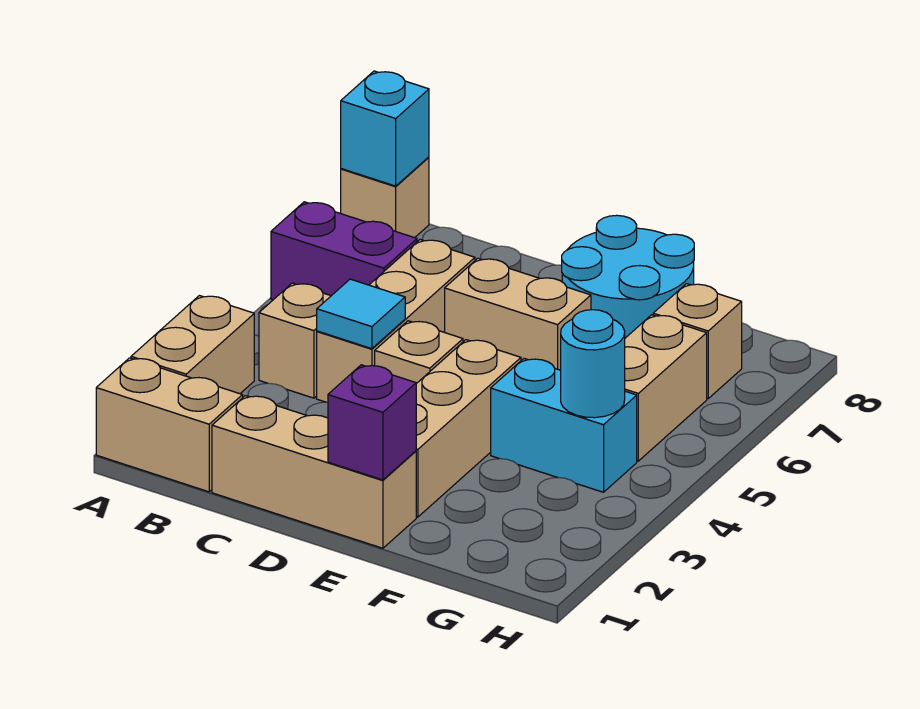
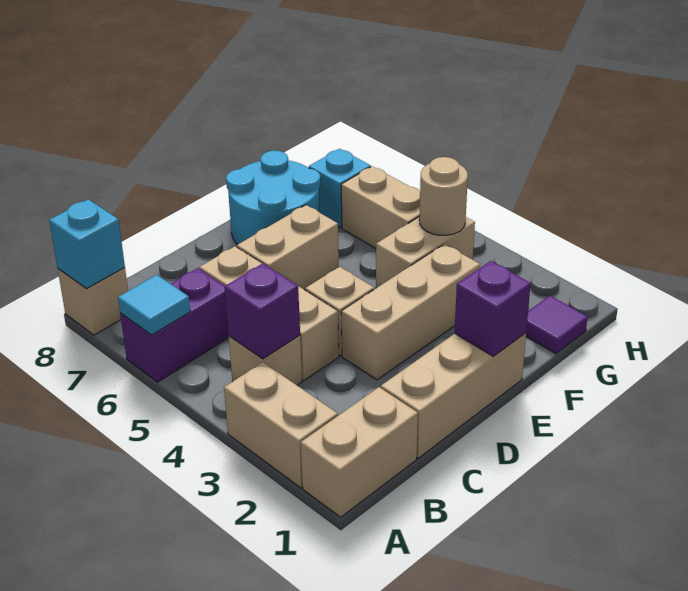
none -> purple 1x1 brick [225,263,300,359]
cyan 1x1 tile [317,279,405,349] -> cyan 1x1 tile moved to [118,275,190,335]
tan 1x3 brick [416,340,521,517] -> tan 1x3 brick turned to [341,244,480,380]
cyan 1x2 brick [491,359,637,492] -> tan 1x2 brick [376,216,475,288]
none -> purple 1x1 tile [526,296,588,354]
cyan 1x1 round brick [561,310,625,418] -> tan 1x1 round brick [419,157,468,235]
tan 1x1 brick [653,284,742,399] -> cyan 1x1 brick [309,149,371,228]

